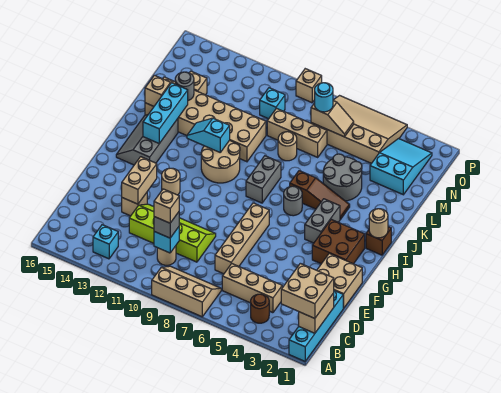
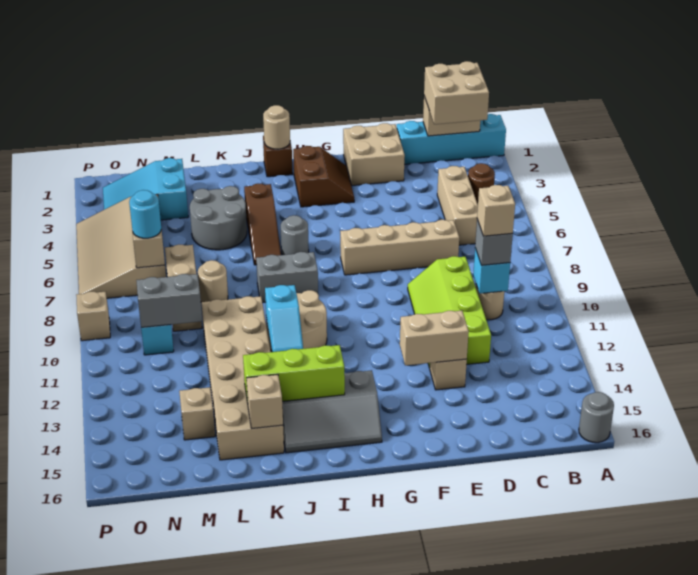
tan 2x3 slope [152,266,221,317] -> none
cyan 1x1 brick [93,225,118,259] -> none
brown 2x2 brick [312,219,365,264] -> brown 2x2 slope [293,146,354,207]
tan 1x1 round brick [162,168,180,195] -> none
grey 1x2 brick [305,199,340,243] -> grey 1x2 brick moved to [136,274,202,327]
cyan 1x3 brick [143,83,188,143] -> lime 1x3 brick [243,345,345,403]
brown 1x3 slope [290,171,350,219] -> brown 1x3 slope turned to [244,184,281,265]
grey 1x1 round brick [175,72,194,101] -> grey 1x1 round brick moved to [579,392,614,443]

